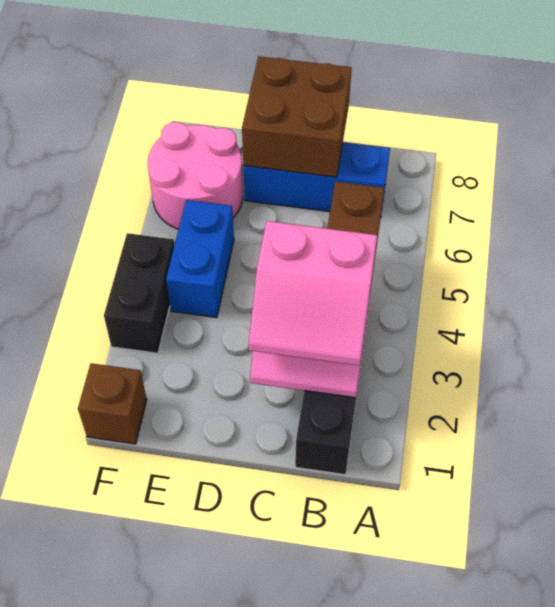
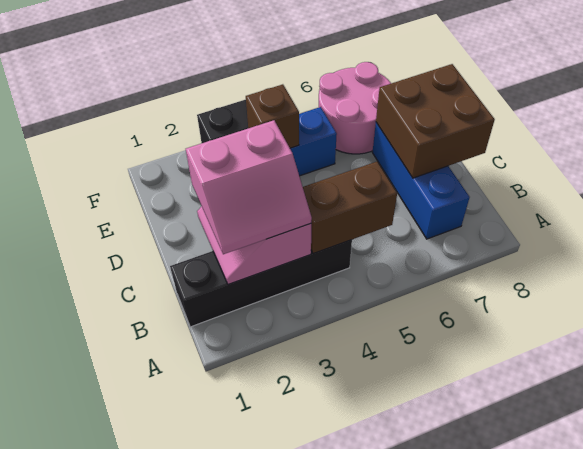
pink 2x2 slope [249,221,377,366] -> pink 2x2 slope turned to [186,120,312,254]
brown 1x1 brick [78,363,147,444] -> brown 1x1 brick moved to [246,84,299,148]

